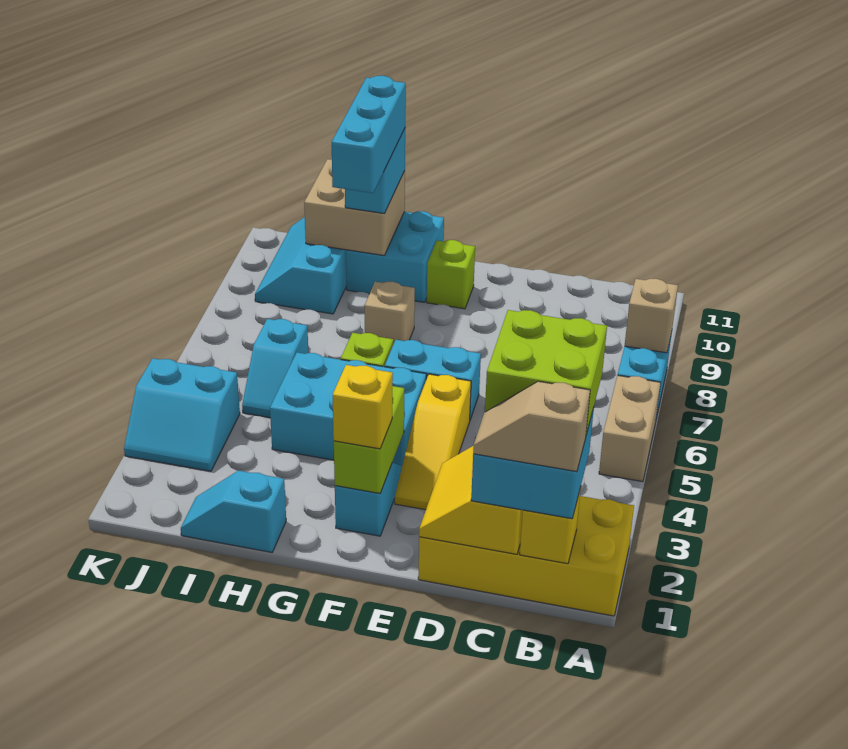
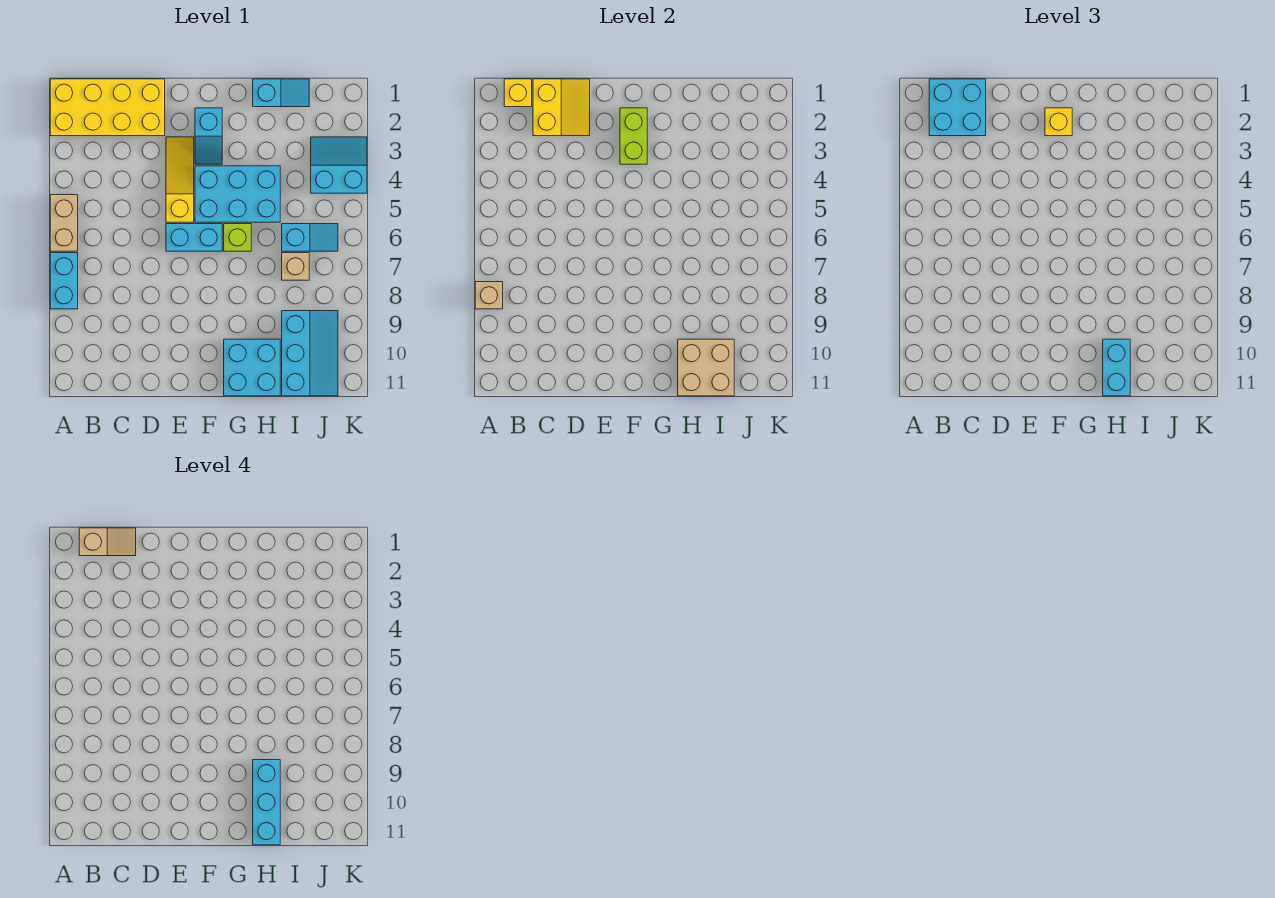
lime 2x2 brick [485,310,607,435] -> none
lime 1x1 brick [427,240,475,309] -> none
tan 1x1 brick [364,282,415,344] -> tan 1x1 brick moved to [282,253,309,280]
cyan 1x2 slope [242,319,308,418] -> cyan 1x2 slope turned to [282,224,338,251]

